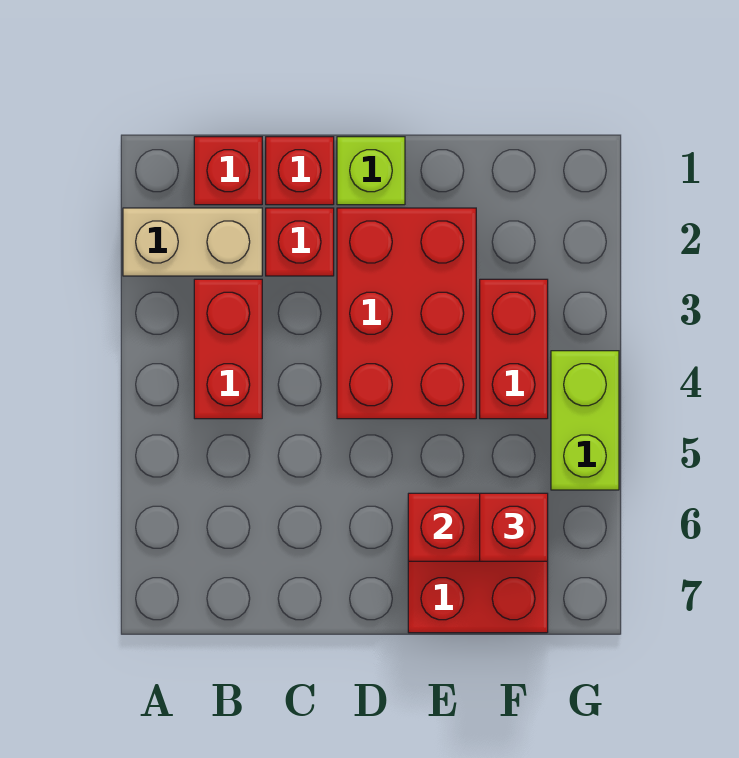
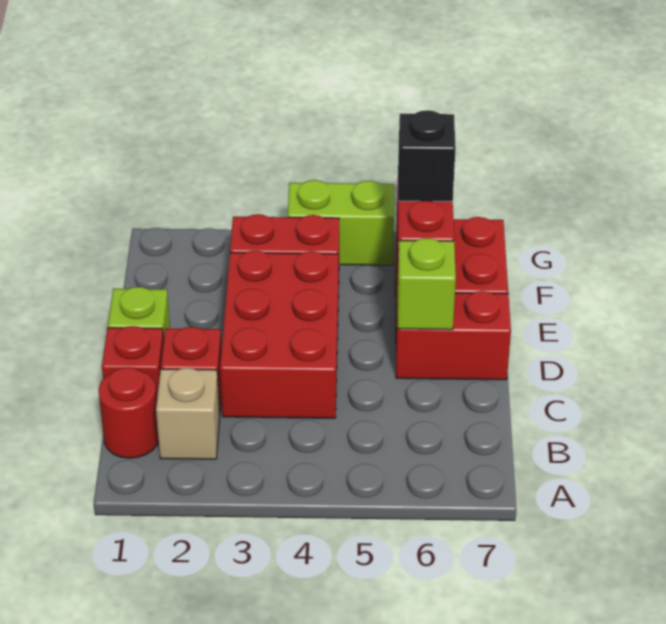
tan 1x2 brick [123,208,262,276] -> tan 1x1 brick [156,368,220,459]
red 1x1 brick [194,137,262,205] -> red 1x1 round brick [99,367,159,458]
red 1x2 brick [194,279,262,419] -> red 1x2 brick moved to [396,291,511,380]
red 2x3 brick [337,208,476,419] -> red 2x3 brick turned to [220,251,339,418]
none -> lime 1x1 brick [397,238,456,330]
red 1x1 brick [480,493,548,561] -> black 1x1 brick [398,110,456,201]

